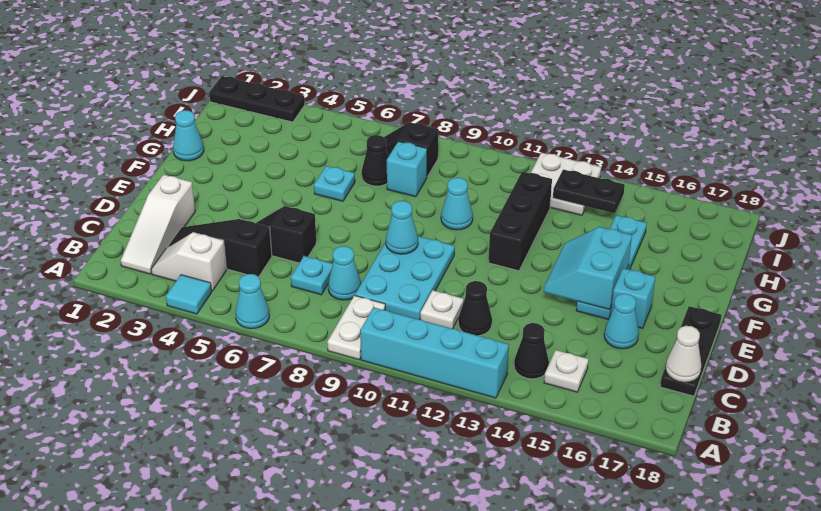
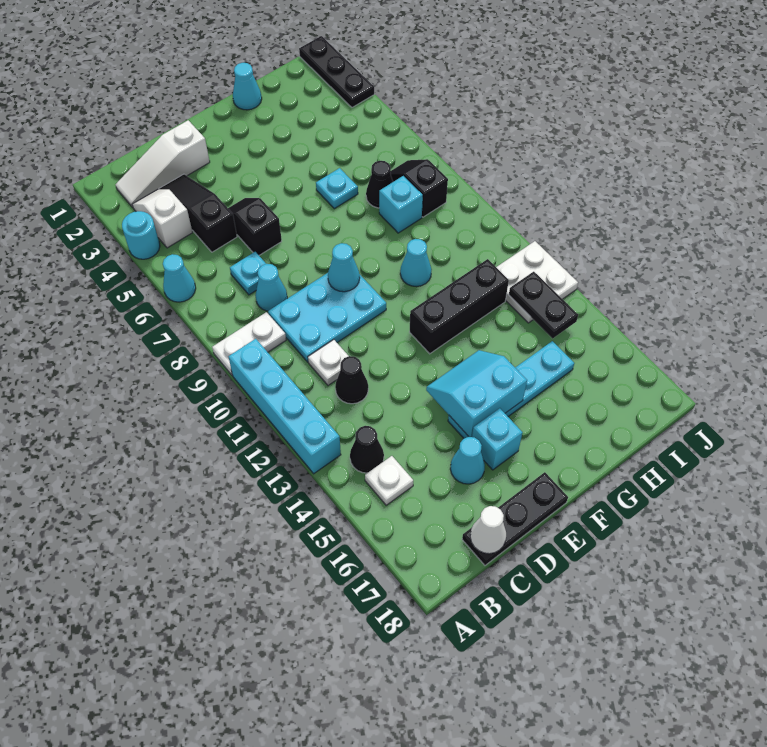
cyan 1x1 tile [166,275,212,314] -> cyan 1x1 round brick [122,211,160,259]

